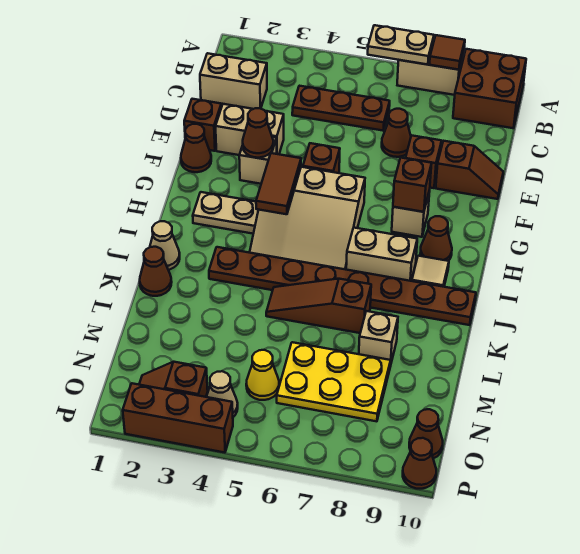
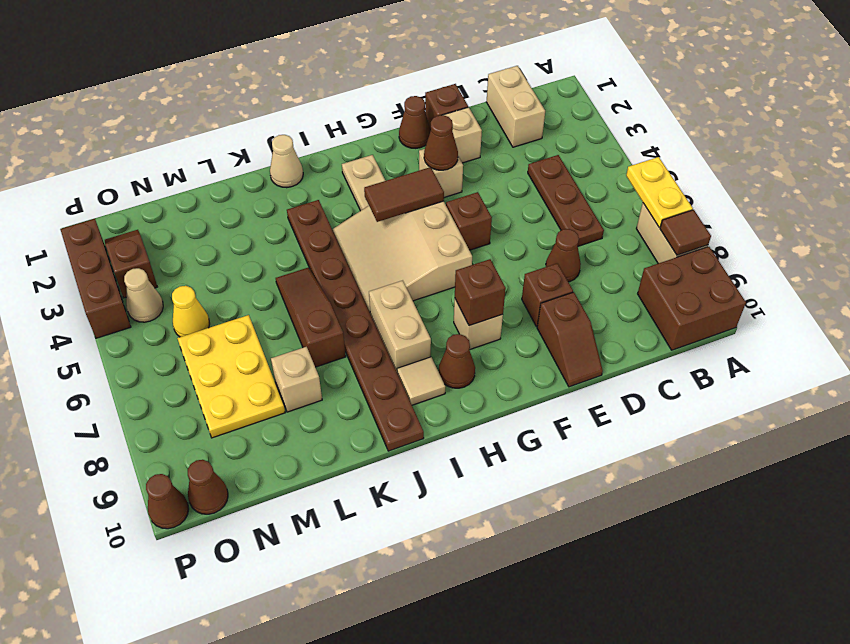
tan 1x2 plate [368,25,434,65] -> yellow 1x2 plate [626,157,693,227]
tan 1x2 brick [216,104,284,155] -> tan 1x1 brick [444,107,482,163]
brown 1x1 cone [140,247,172,296] -> none

